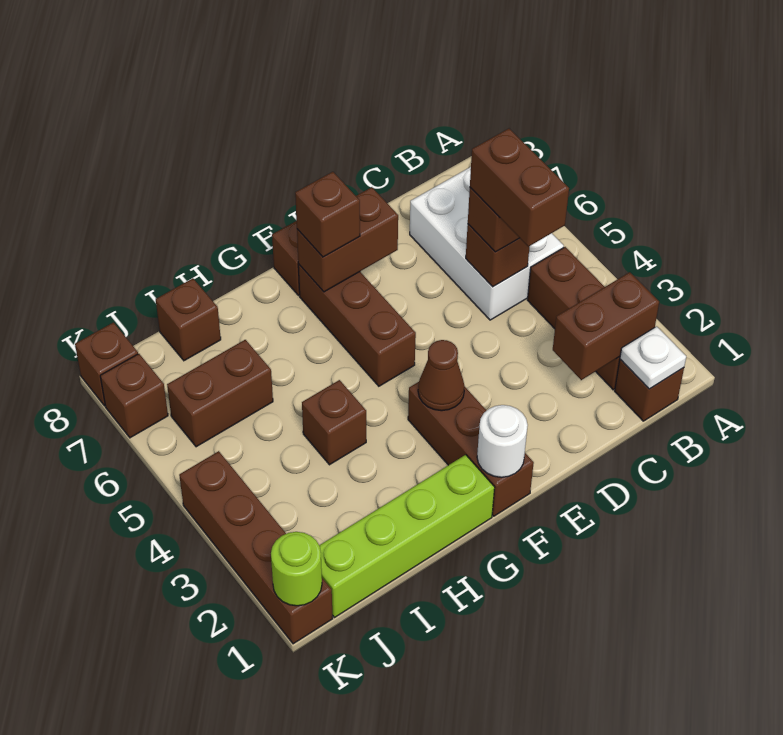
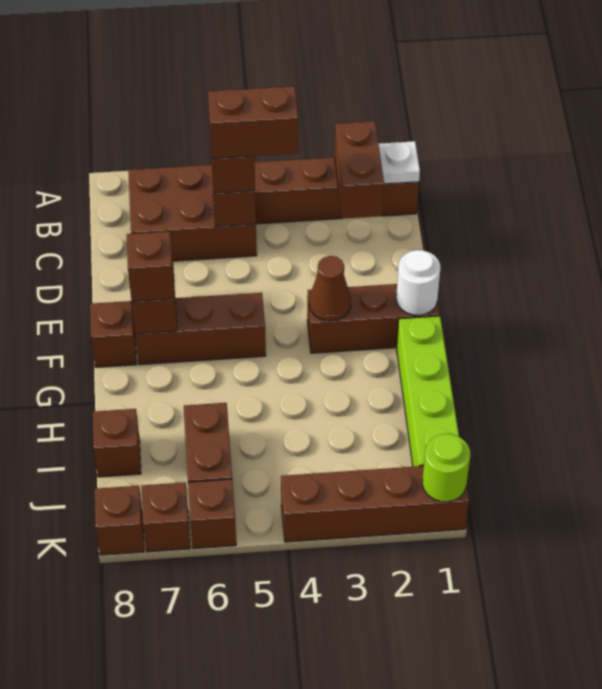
white 2x3 brick [410,167,564,320] -> brown 2x3 brick [128,165,257,261]
brown 1x1 brick [302,380,366,465] -> brown 1x1 brick moved to [188,479,236,549]

